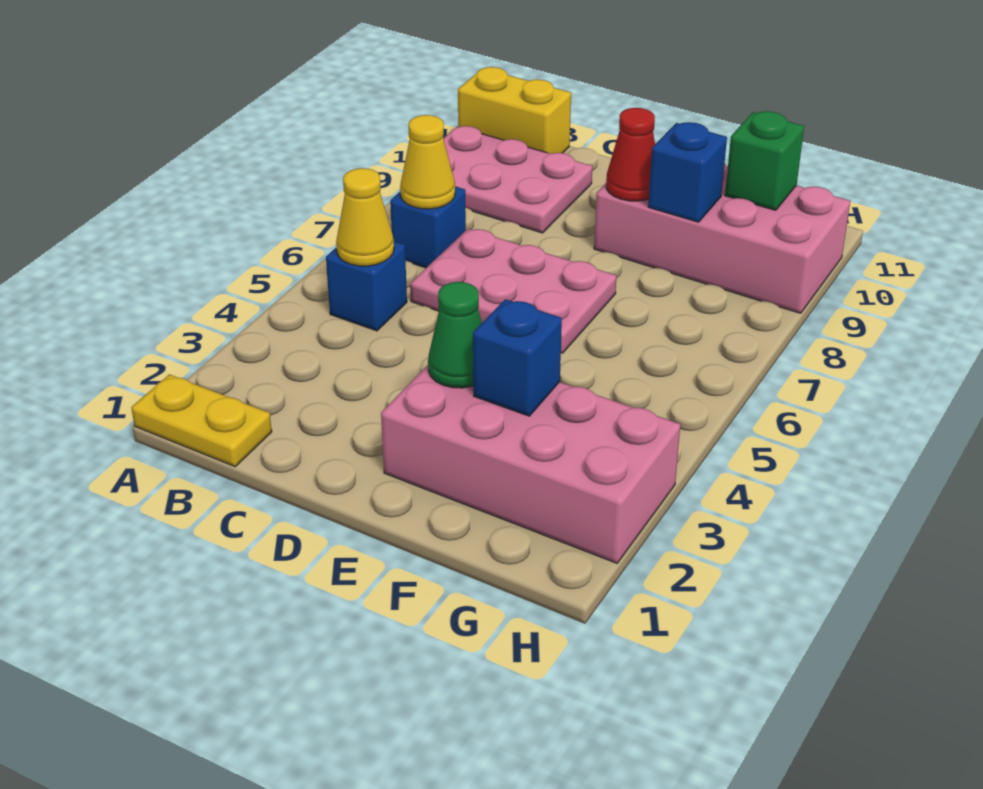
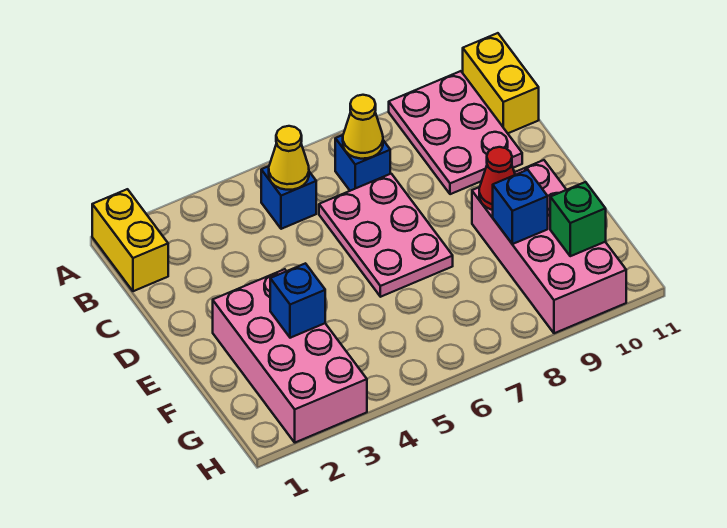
yellow 1x2 plate [131,374,272,466] -> yellow 1x2 brick [92,189,168,291]
green 1x1 cone [428,282,482,388] -> none

